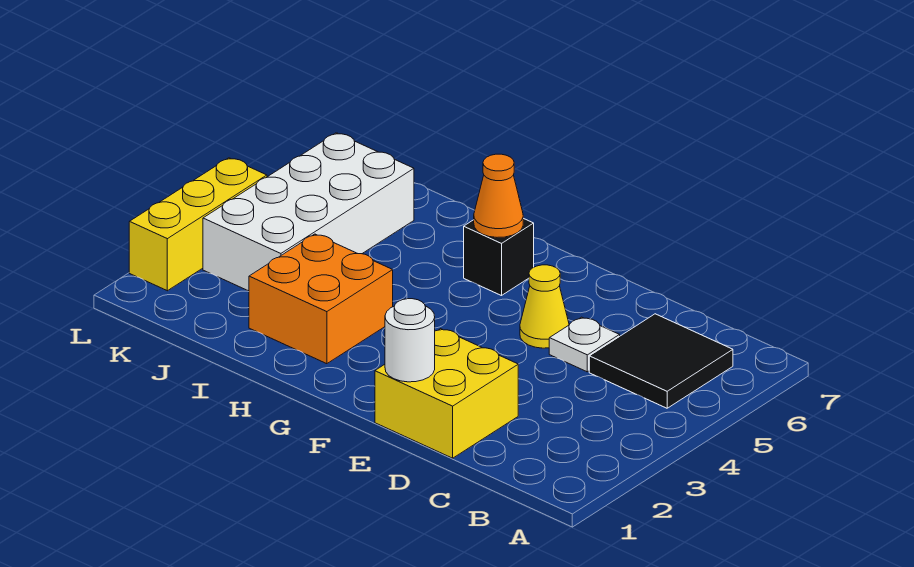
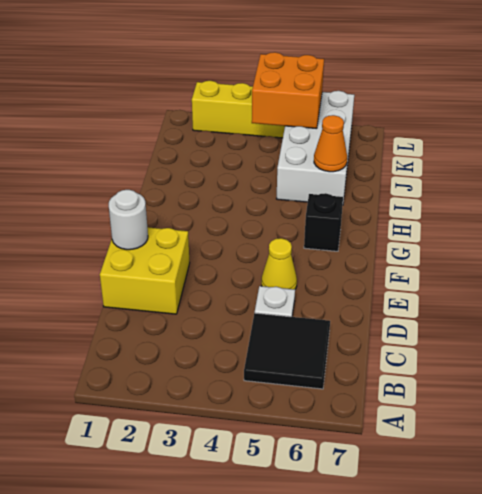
orange 1x1 cone [474,154,523,237] -> orange 1x1 cone moved to [314,115,347,172]
orange 2x2 brick [249,234,393,364] -> orange 2x2 brick moved to [252,52,324,129]
white 2x4 brick [203,133,414,291] -> white 2x4 brick turned to [277,91,354,202]

